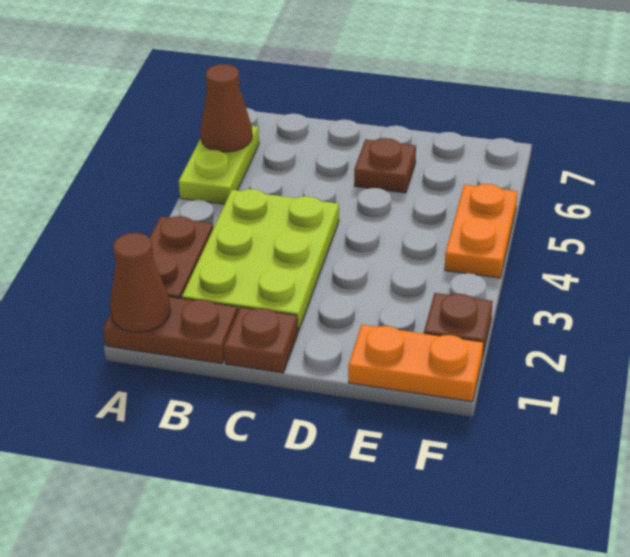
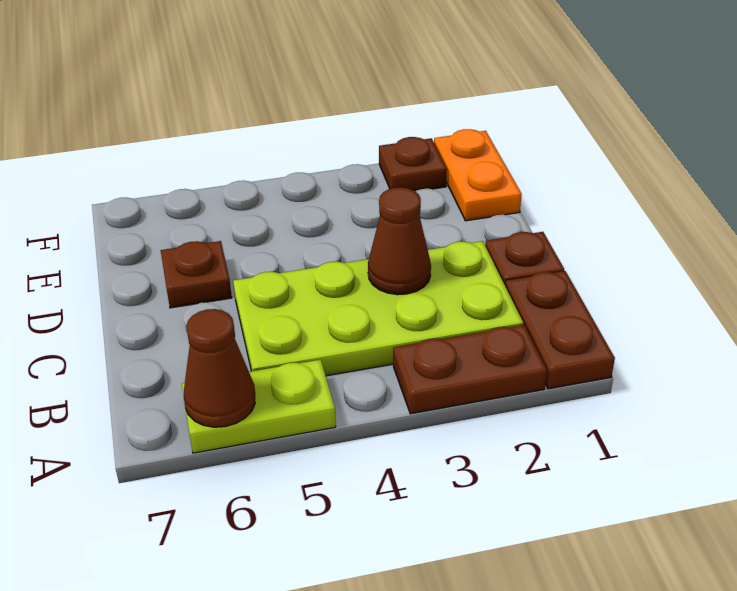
brown 1x1 cone [110,233,171,332] -> brown 1x1 cone moved to [368,187,431,295]
lime 2x3 plate [182,189,339,331] -> lime 2x4 plate [233,241,523,376]
orange 1x2 plate [445,184,517,278] -> none

